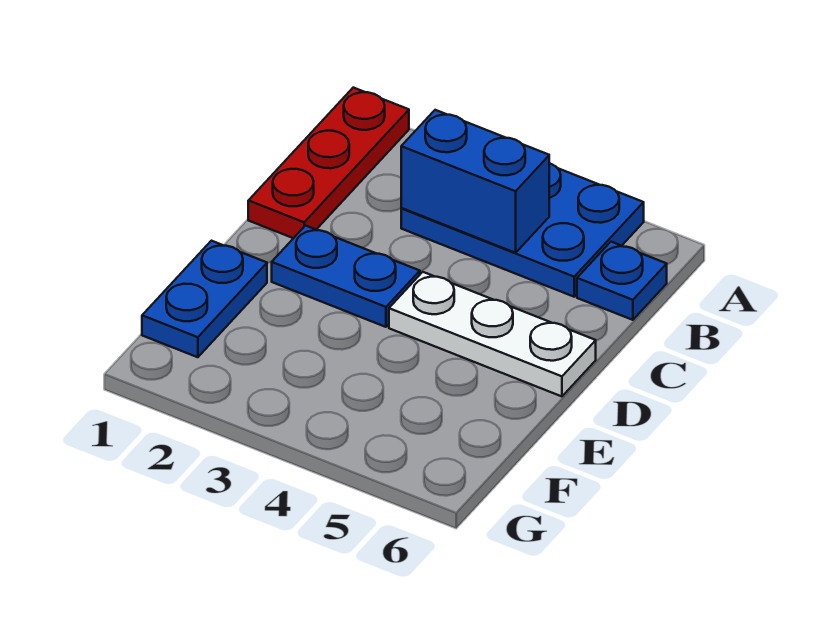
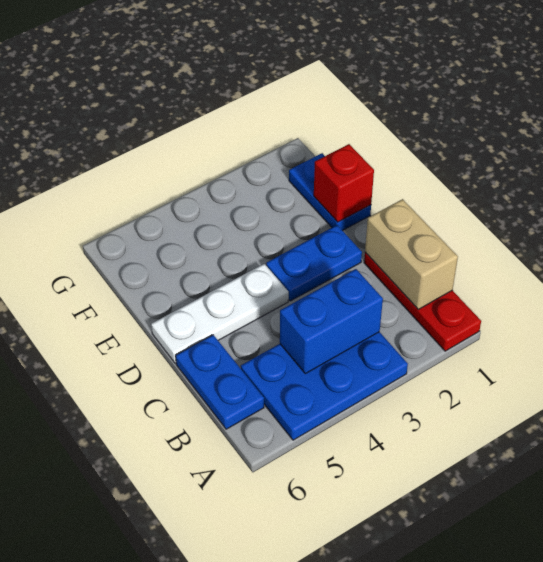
none -> tan 1x2 brick [365,199,458,309]
blue 1x1 plate [577,242,667,320] -> blue 1x2 plate [176,335,264,429]
none -> red 1x1 brick [314,144,374,222]

